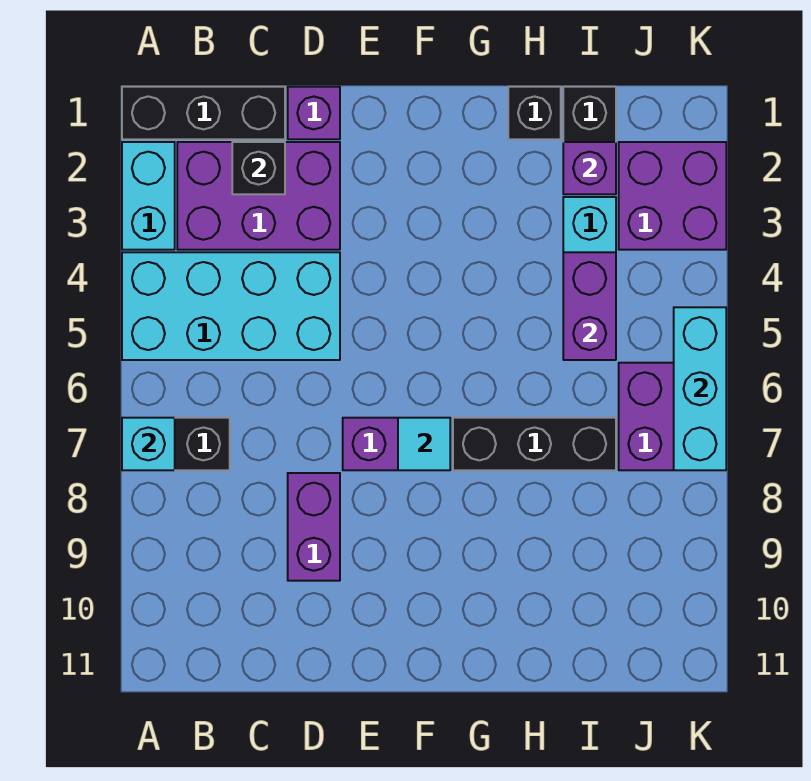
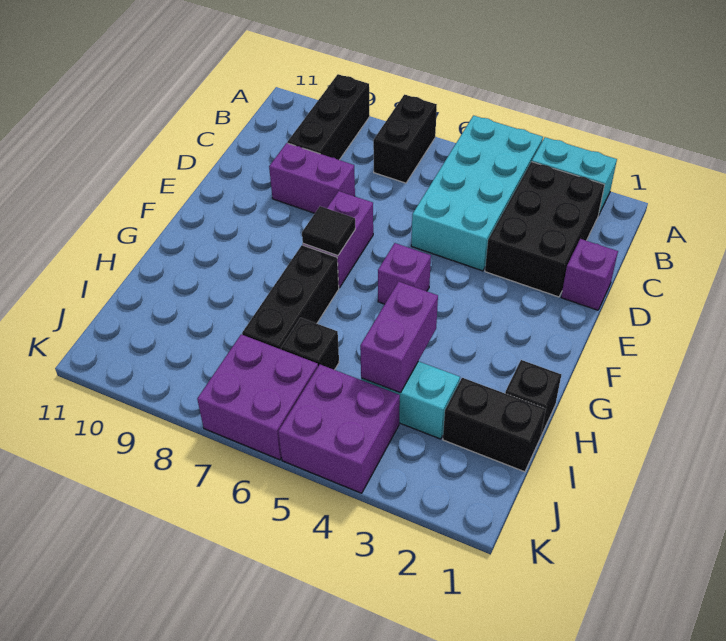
black 1x3 brick [122,87,285,139] -> black 1x3 brick moved to [287,74,370,160]
cyan 1x1 brick [122,418,175,470] -> none
purple 2x3 brick [177,142,340,250] -> black 2x3 brick [485,162,604,297]
black 1x1 brick [232,142,285,194] -> black 1x1 brick moved to [281,318,339,370]
cyan 1x1 tile [398,418,450,470] -> black 1x1 tile [302,206,355,256]
purple 1x1 brick [563,142,616,194] -> purple 1x1 brick moved to [378,243,431,304]
purple 1x2 brick [563,252,616,360] -> purple 1x2 brick turned to [360,282,438,393]
purple 2x2 brick [619,142,726,250] -> purple 2x2 brick moved to [278,365,400,493]
cyan 1x3 brick [674,307,726,470] -> none

